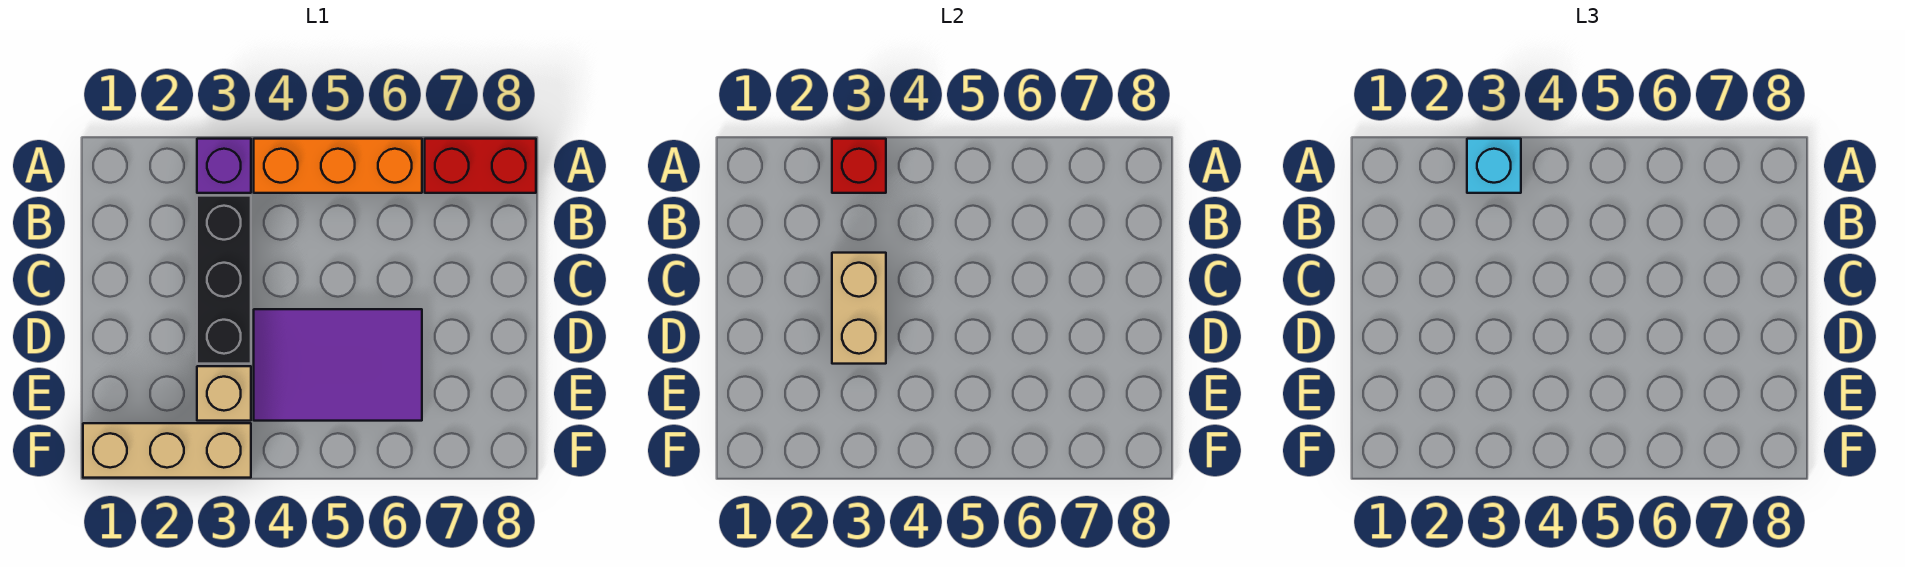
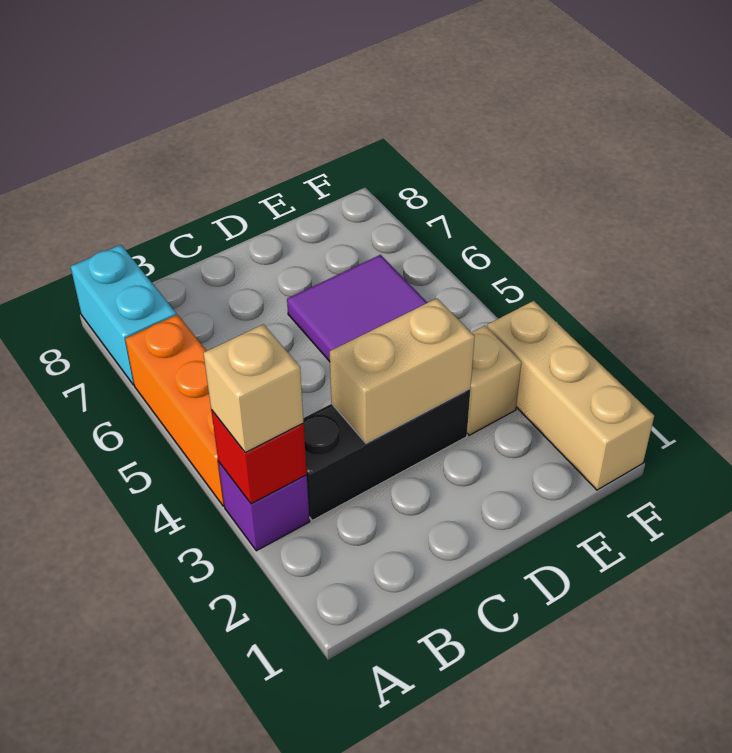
cyan 1x1 brick [1467,139,1521,193] -> tan 1x1 brick [203,324,304,453]
red 1x2 brick [425,139,536,193] -> cyan 1x2 brick [71,245,176,385]

